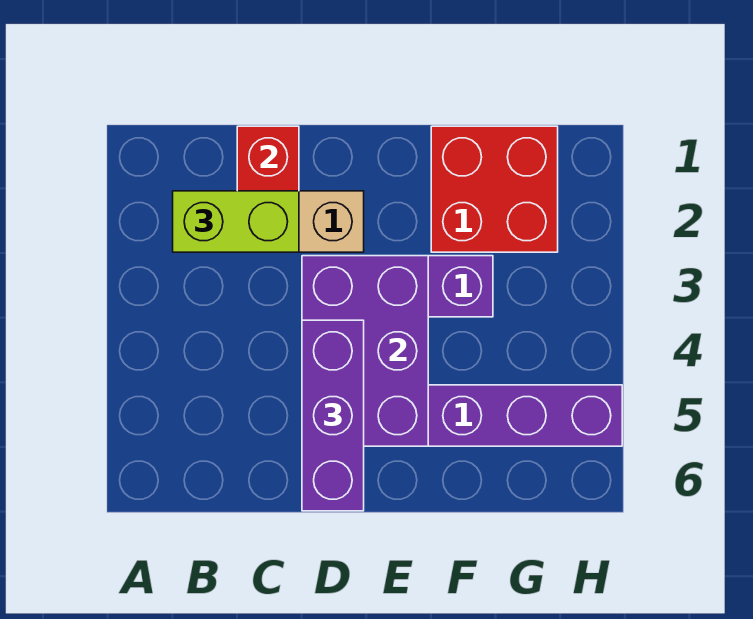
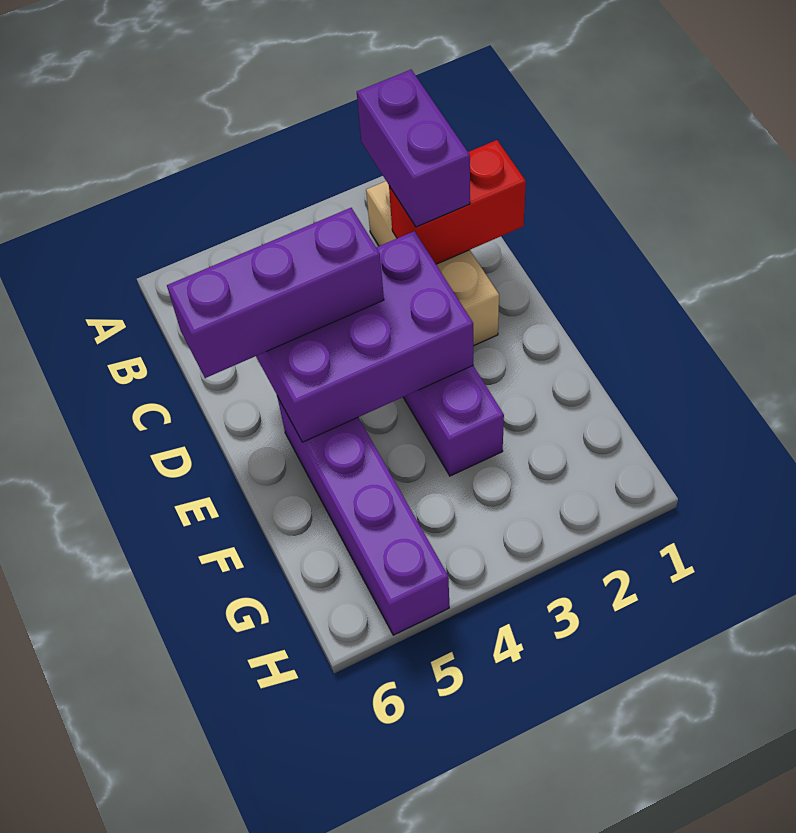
lime 1x2 brick [173,191,299,252] -> purple 1x2 brick [357,70,470,227]
red 2x2 brick [431,126,558,252] -> none

